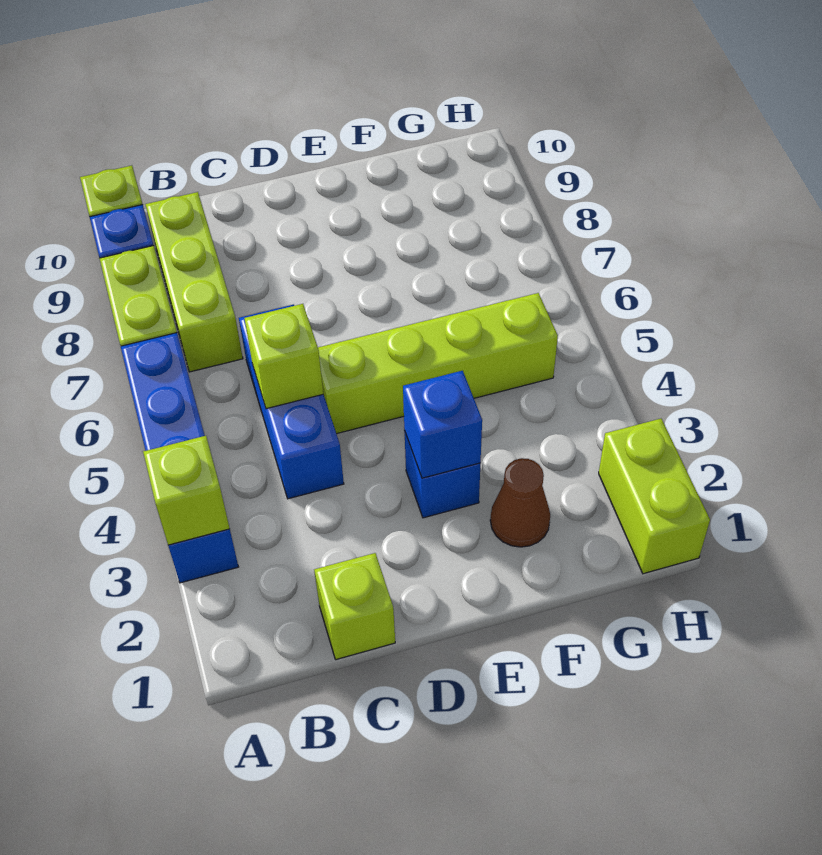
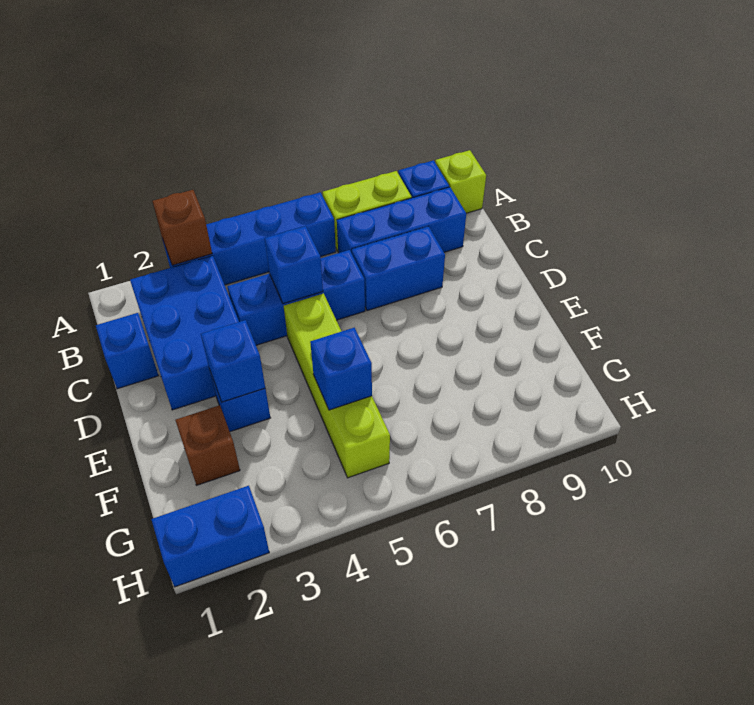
lime 1x1 brick [143,436,230,545] -> brown 1x1 brick [152,190,212,265]
none -> blue 2x3 brick [130,256,239,410]
lime 1x3 brick [146,192,243,372] -> blue 1x3 brick [337,187,466,253]
lime 1x1 brick [314,553,395,660] -> blue 1x1 brick [96,313,159,389]
lime 1x1 brick [244,304,323,409] -> blue 1x1 brick [265,226,323,304]
none -> blue 1x2 brick [352,226,445,311]
brown 1x1 cone [490,458,550,547] -> brown 1x1 brick [175,405,240,485]
none -> blue 1x1 brick [310,328,372,410]
lime 1x2 brick [599,419,710,574] -> blue 1x2 brick [151,486,269,587]

